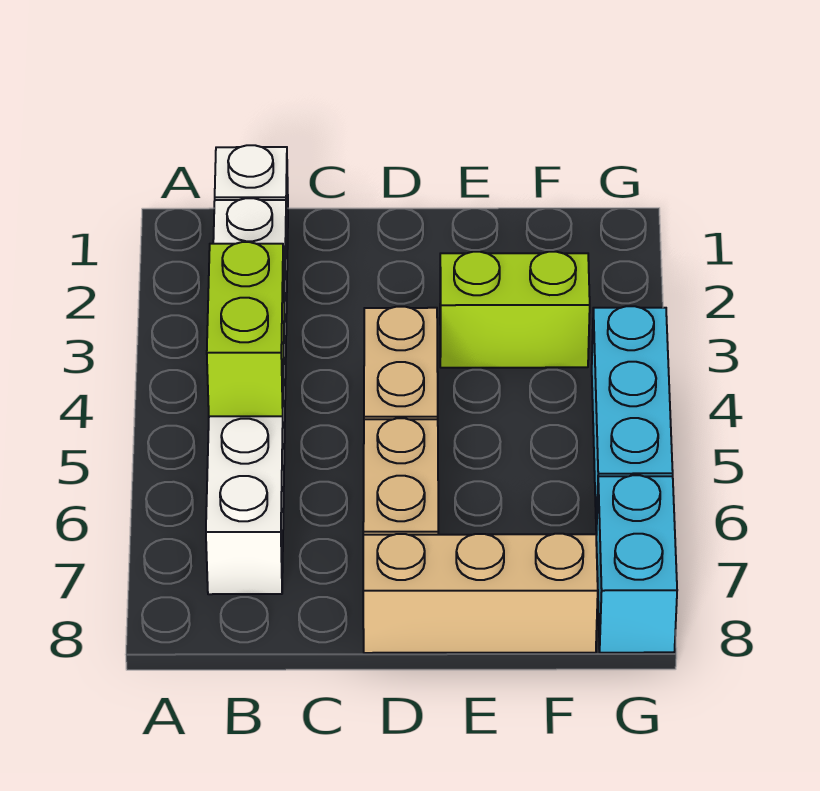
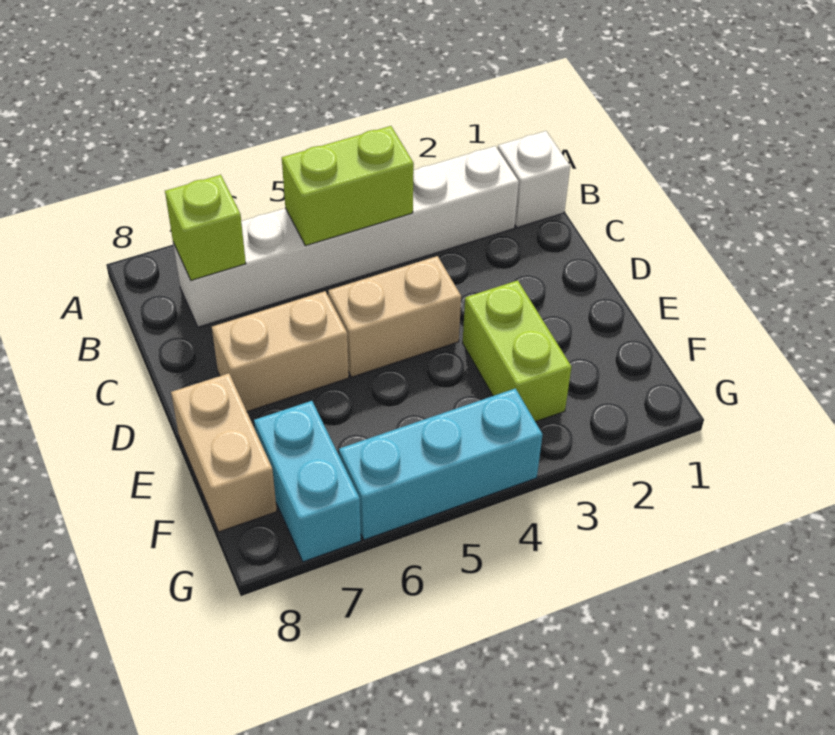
none -> lime 1x1 brick [165,175,246,280]
tan 1x3 brick [363,534,598,653] -> tan 1x2 brick [171,373,277,532]
cyan 1x2 brick [596,475,677,653] -> cyan 1x2 brick turned to [254,401,361,562]

